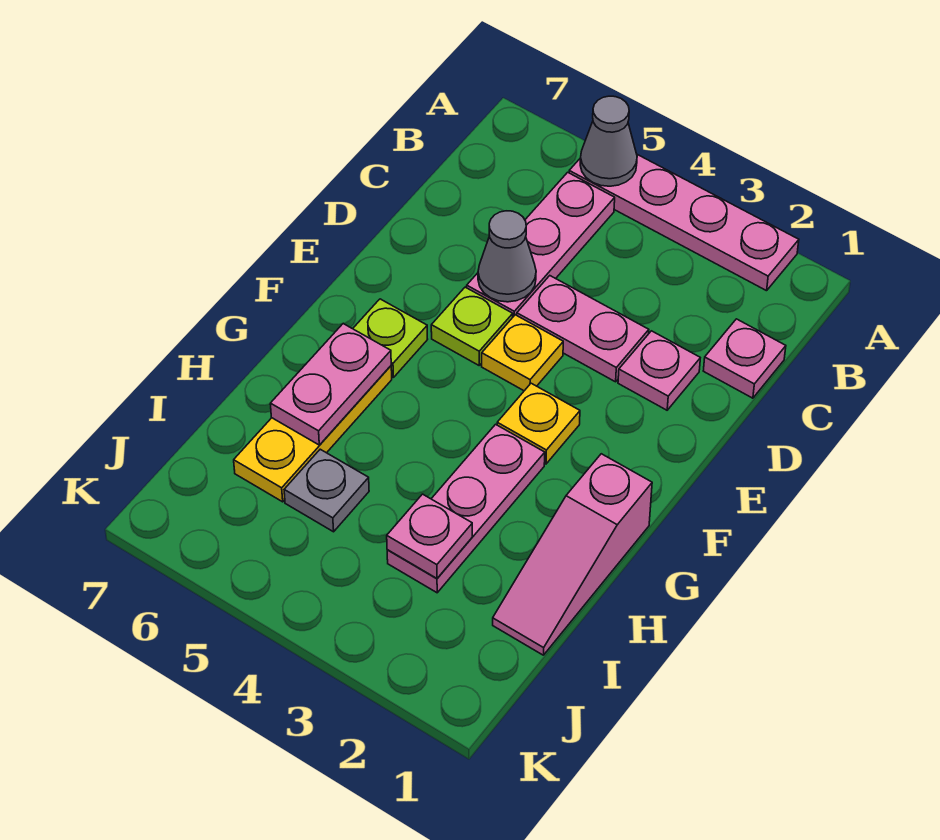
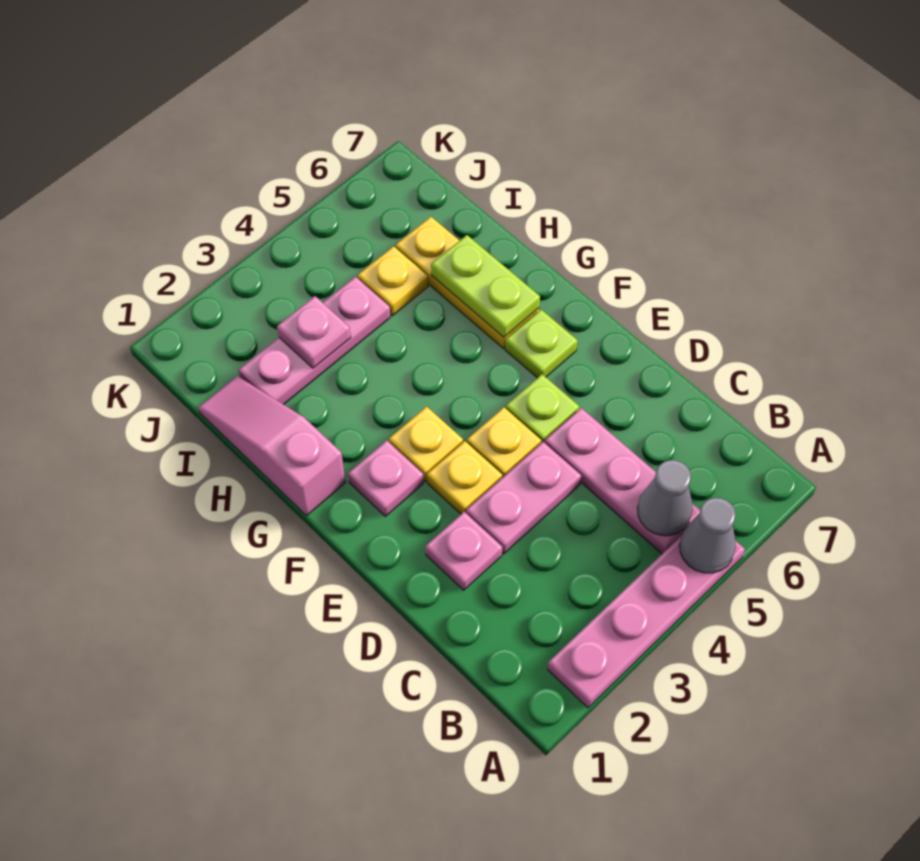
pink 1x1 plate [703,319,786,398] -> pink 1x1 plate moved to [348,440,424,516]
grey 1x1 cone [478,211,536,302] -> grey 1x1 cone moved to [638,460,693,536]
none -> yellow 1x1 plate [427,441,502,514]
pink 1x3 plate [387,424,545,593] -> pink 1x3 plate turned to [238,277,390,405]
pink 1x2 plate [270,324,391,445] -> lime 1x2 plate [431,235,540,337]
grey 1x1 plate [284,449,369,532] -> yellow 1x1 plate [357,246,428,316]

